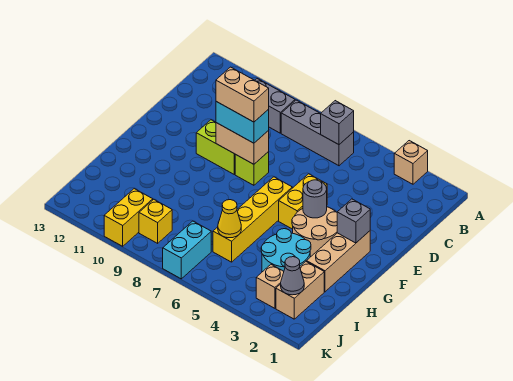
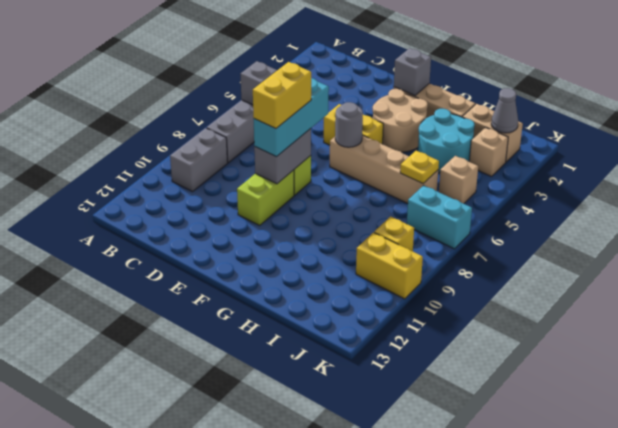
tan 1x1 brick [394,141,428,184] -> tan 1x1 brick moved to [439,156,478,204]
tan 1x2 brick [216,123,269,164] -> grey 1x2 brick [254,129,311,184]
cyan 1x2 brick [216,102,269,143] -> cyan 1x3 brick [254,78,329,157]
tan 1x2 brick [216,67,269,122] -> yellow 1x2 brick [253,62,311,129]
grey 1x1 round brick [303,180,327,218] -> grey 1x1 round brick moved to [335,102,363,147]
yellow 1x4 brick [213,177,292,262] -> tan 1x4 brick [330,135,438,203]
yellow 1x1 cone [218,200,241,238] -> yellow 1x1 plate [400,151,439,183]

